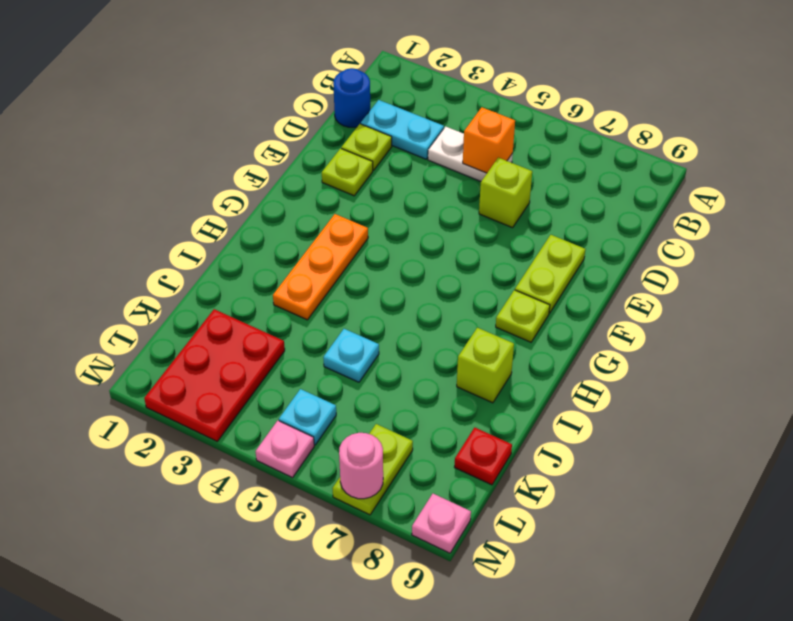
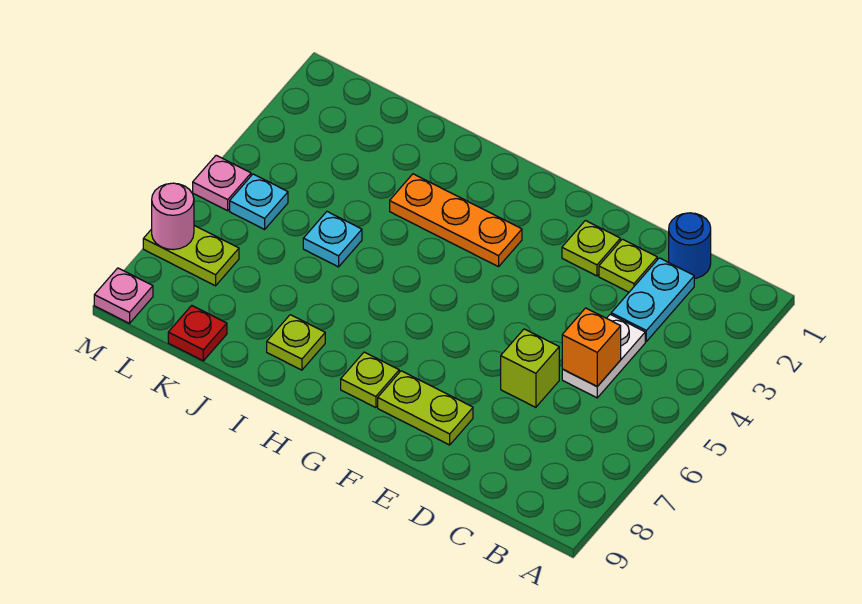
lime 1x1 brick [457,328,514,403] -> lime 1x1 plate [267,315,325,370]
red 2x3 plate [144,309,285,441] -> none

